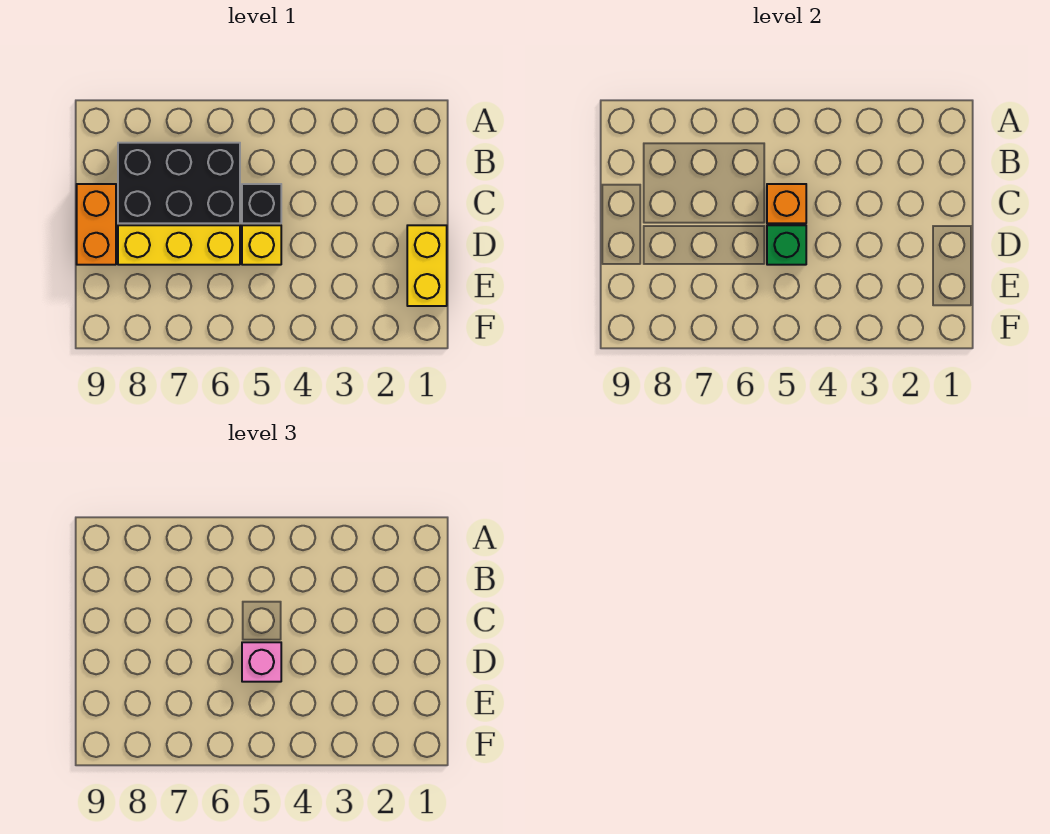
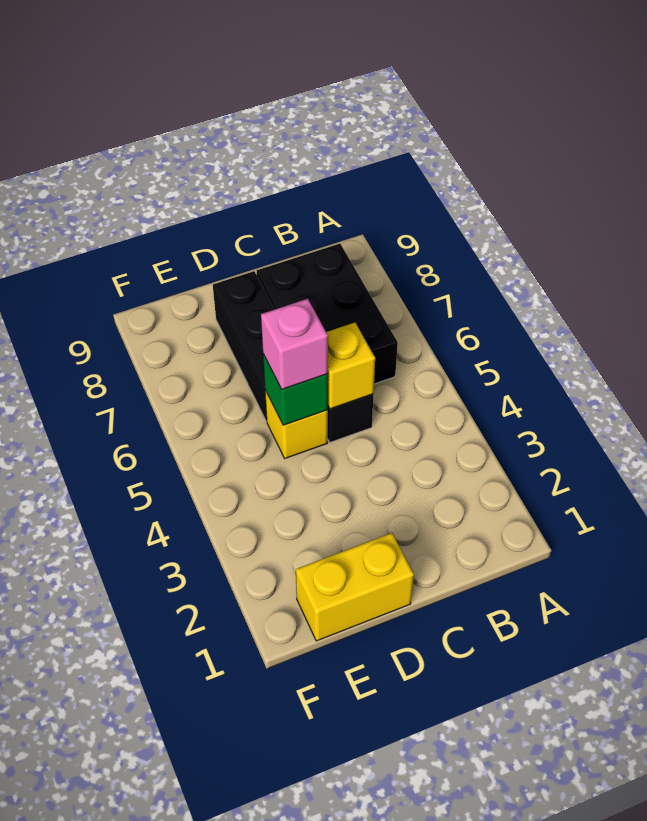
orange 1x1 brick [767,184,806,223] -> yellow 1x1 brick [326,323,375,409]
orange 1x2 brick [77,184,116,265] -> none
yellow 1x3 brick [118,225,240,265] -> black 1x3 brick [213,271,275,422]

